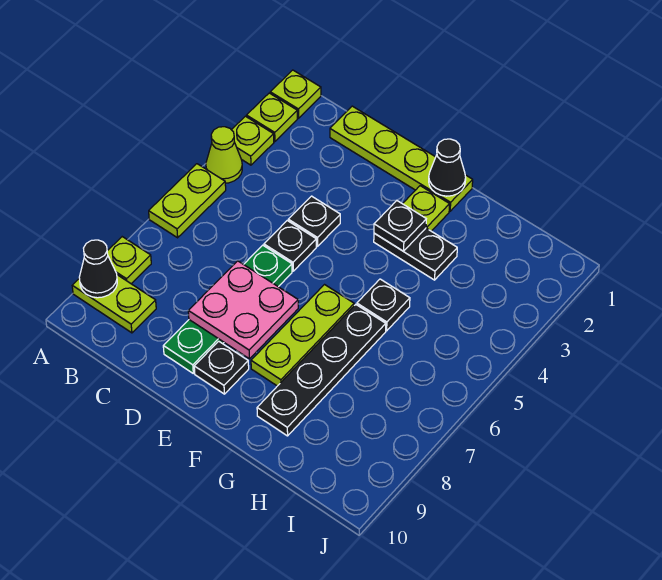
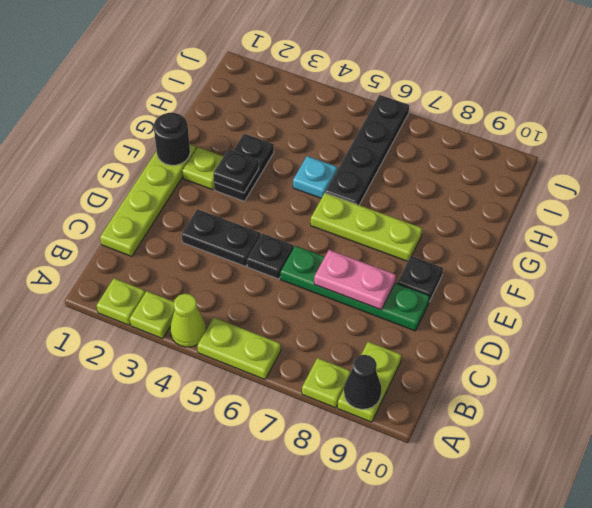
lime 1x1 plate [270,70,321,118] -> none
black 1x1 plate [288,196,340,246] -> black 1x2 plate [182,209,261,267]
pink 2x2 plate [188,261,298,359] -> pink 1x2 plate [314,250,396,310]
black 1x1 cone [429,139,466,196] -> black 1x1 round brick [154,113,190,165]
black 1x1 plate [357,279,410,331] -> cyan 1x1 plate [293,156,337,198]
black 1x4 plate [257,305,386,436] -> black 1x4 plate turned to [325,95,409,205]

